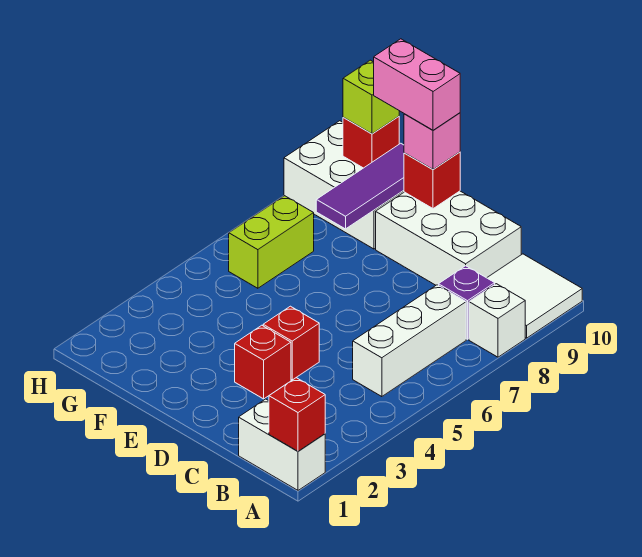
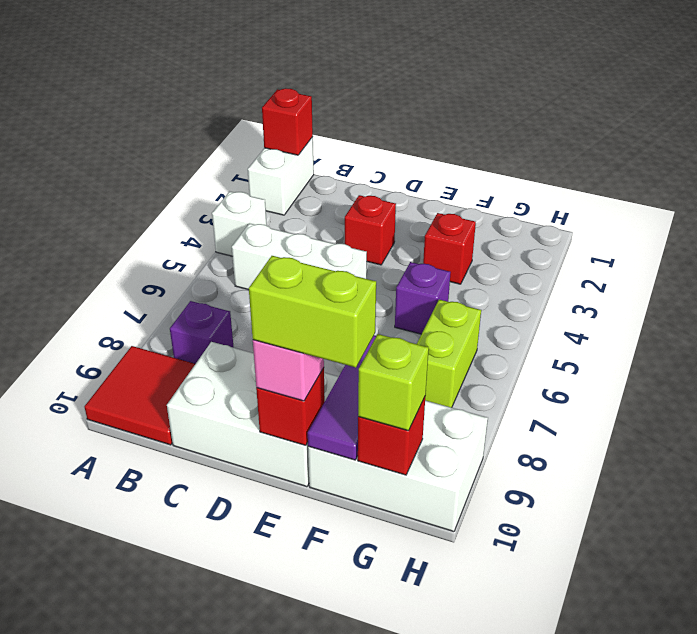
white 1x2 brick [239,399,325,490] -> white 1x2 brick turned to [248,137,314,215]
white 1x1 brick [469,284,525,357] -> white 1x1 brick moved to [212,191,267,256]
white 2x2 tile [487,254,582,338] -> red 2x2 tile [85,346,195,445]
white 1x3 brick [353,285,466,397] -> white 1x3 brick turned to [232,223,367,290]
red 1x1 brick [263,306,319,380] -> red 1x1 brick moved to [423,213,476,284]
pink 1x2 brick [374,39,460,130] -> lime 1x2 brick [249,256,376,368]
none -> purple 1x1 brick [395,262,451,334]

